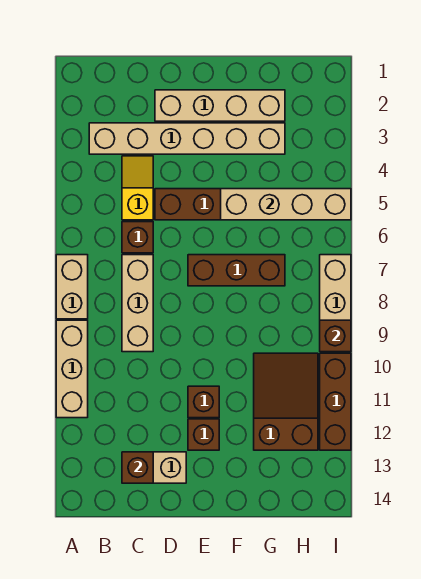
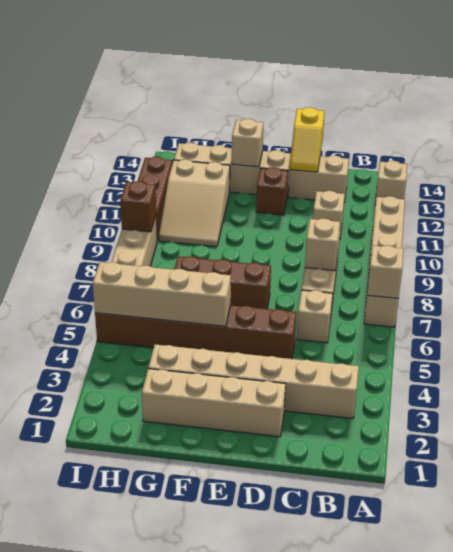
none -> tan 1x1 brick [367,245,404,299]
none -> tan 1x1 brick [375,161,407,204]
yellow 1x2 slope [122,156,153,220] -> yellow 1x2 slope moved to [290,107,325,172]
brown 1x1 brick [122,222,153,253] -> tan 1x1 brick [297,290,333,343]
none -> tan 1x1 brick [305,218,340,271]
none -> tan 1x1 brick [313,191,345,237]
brown 1x1 brick [122,452,153,483] -> none
brown 1x1 brick [188,386,219,418] -> none
none -> tan 1x4 brick [174,143,291,195]
none -> tan 1x1 brick [232,119,263,167]
brown 2x3 slope [254,353,318,450] -> tan 2x3 slope [159,159,230,247]

